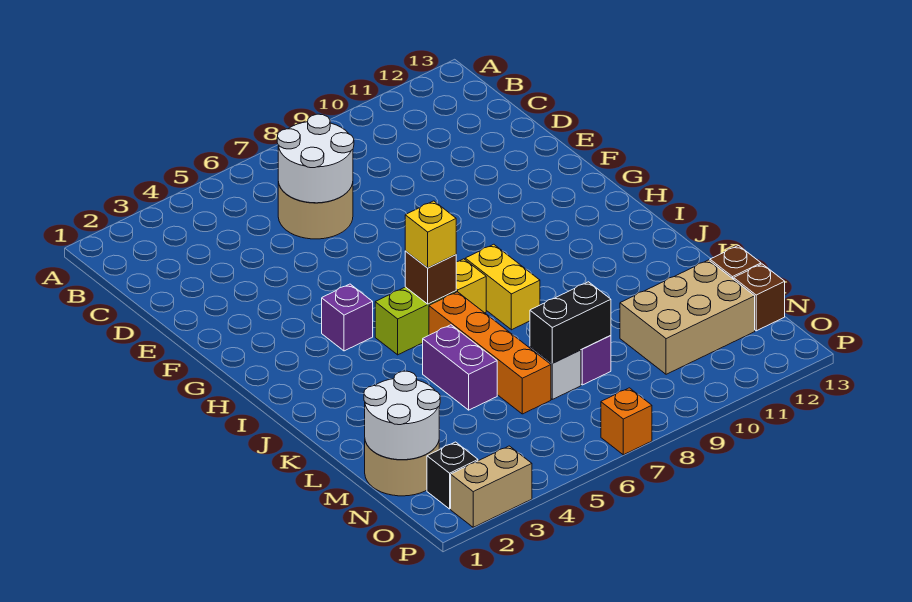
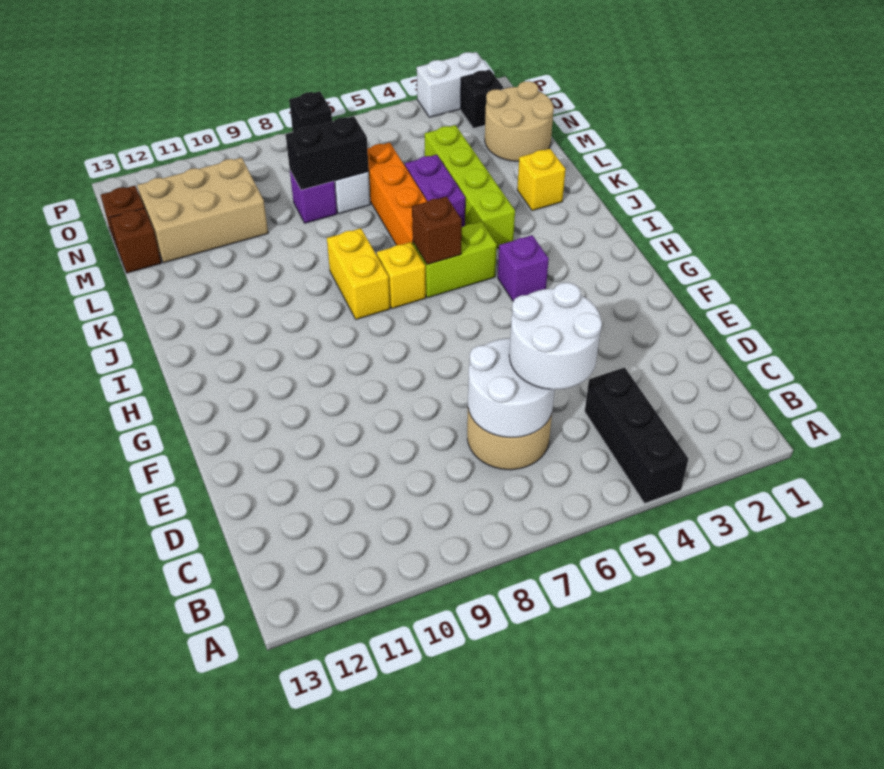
none -> black 1x3 brick [585,367,688,503]
yellow 1x1 brick [405,201,456,268] -> yellow 1x1 brick moved to [517,149,566,211]
none -> lime 1x4 brick [425,125,515,248]
white 2x2 round brick [364,371,440,460] -> white 2x2 round brick moved to [509,282,602,390]
tan 1x2 brick [451,446,532,527] -> white 1x2 brick [417,52,490,117]
orange 1x1 brick [601,388,652,455] -> black 1x1 brick [289,91,332,132]

